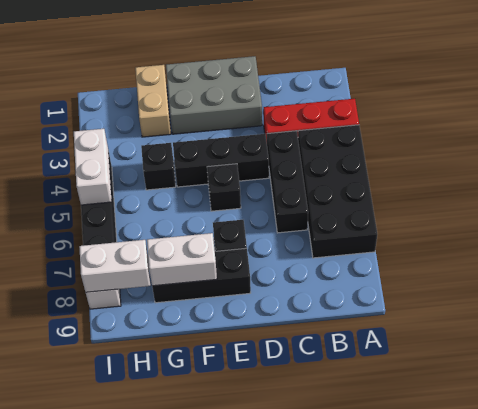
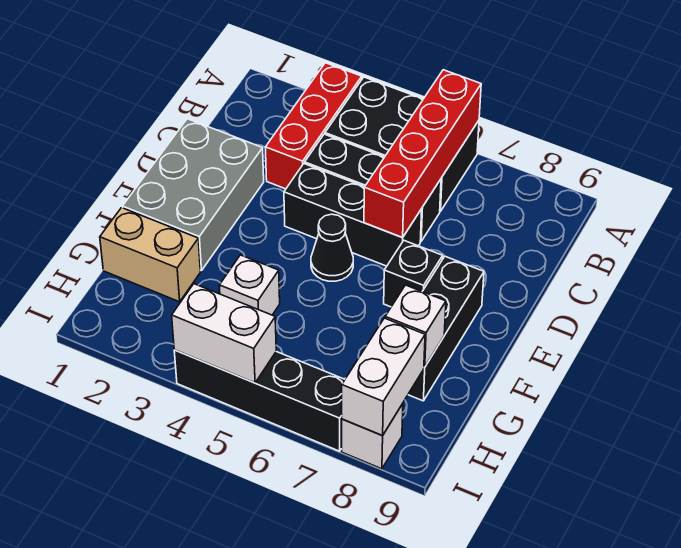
black 2x4 brick [298,125,377,258] -> black 2x3 brick [325,77,479,211]
none -> red 1x4 brick [364,70,481,238]
black 1x3 brick [173,134,269,187] -> black 1x3 brick turned to [284,164,422,266]
black 1x1 brick [207,164,241,211] -> black 1x1 cone [311,214,353,281]
white 1x2 brick [147,233,217,286] -> white 1x1 brick [385,285,446,367]
black 1x1 brick [141,143,176,190] -> white 1x1 brick [219,255,280,315]

